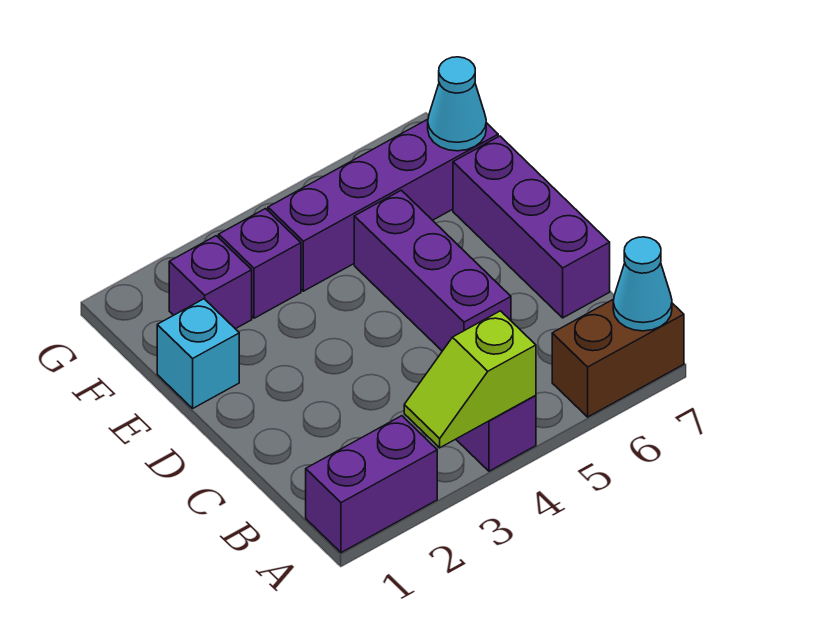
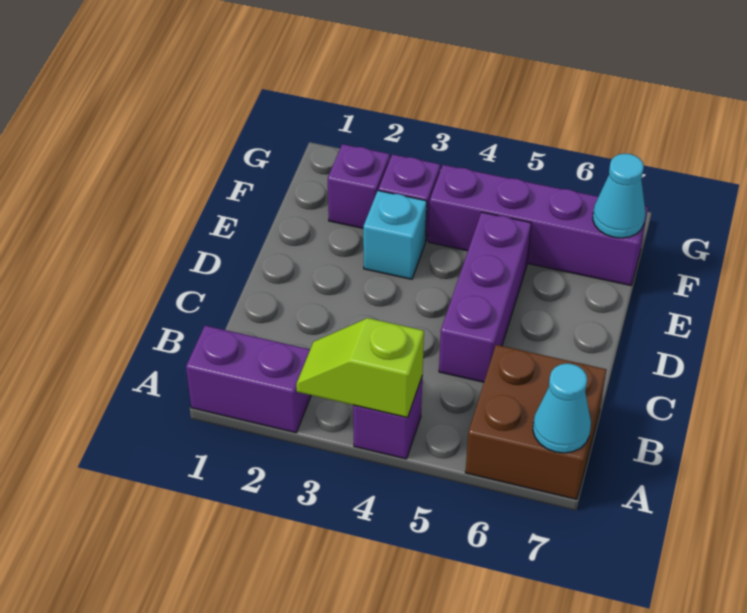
brown 1x2 brick [552,299,684,417] -> brown 2x2 brick [465,345,606,499]
purple 1x3 brick [453,136,610,318] -> none
cyan 1x1 brick [157,299,239,408] -> cyan 1x1 brick moved to [363,191,427,279]

